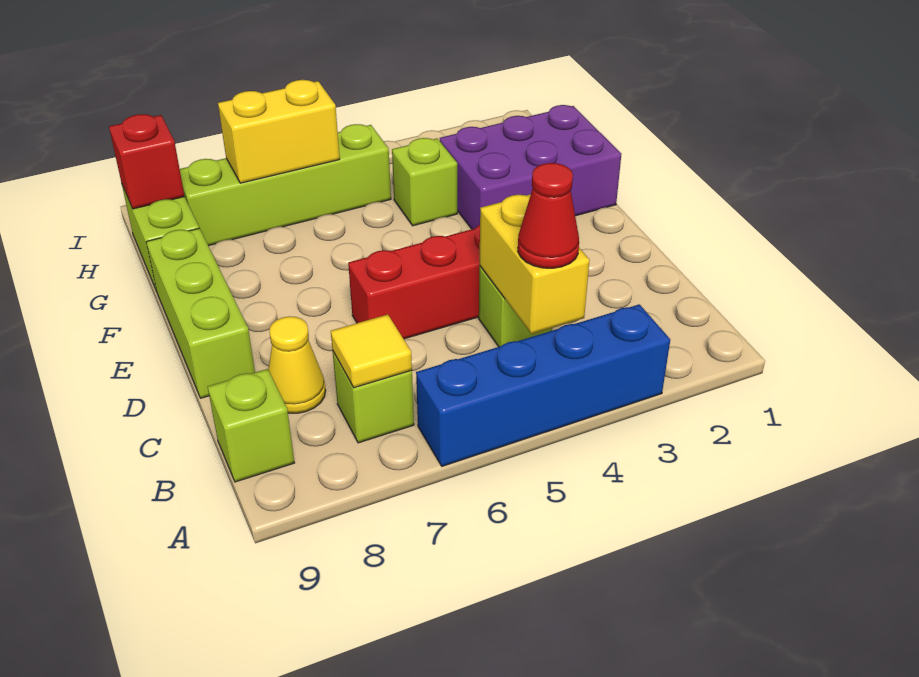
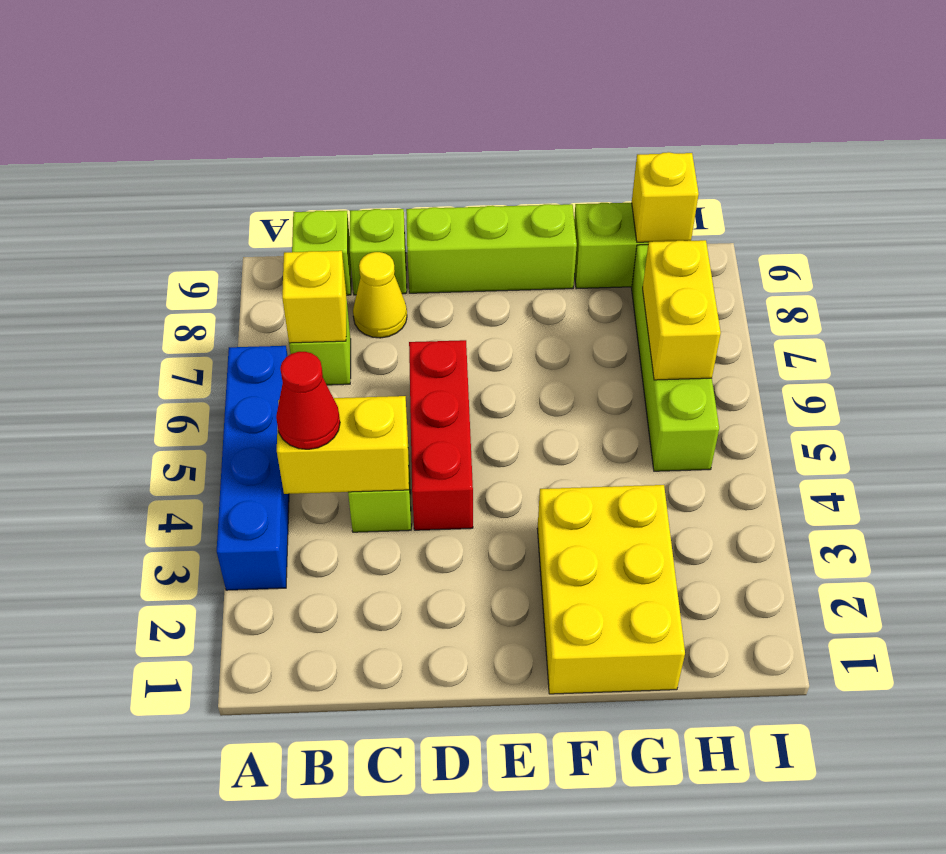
yellow 1x1 tile [331,315,412,388] -> yellow 1x1 brick [282,251,346,343]
purple 2x3 brick [440,105,621,229] -> yellow 2x3 brick [537,485,685,694]
lime 1x1 brick [392,138,457,226] -> lime 1x1 brick moved to [350,209,407,295]
red 1x1 brick [109,114,185,209] -> yellow 1x1 brick [632,152,699,242]

